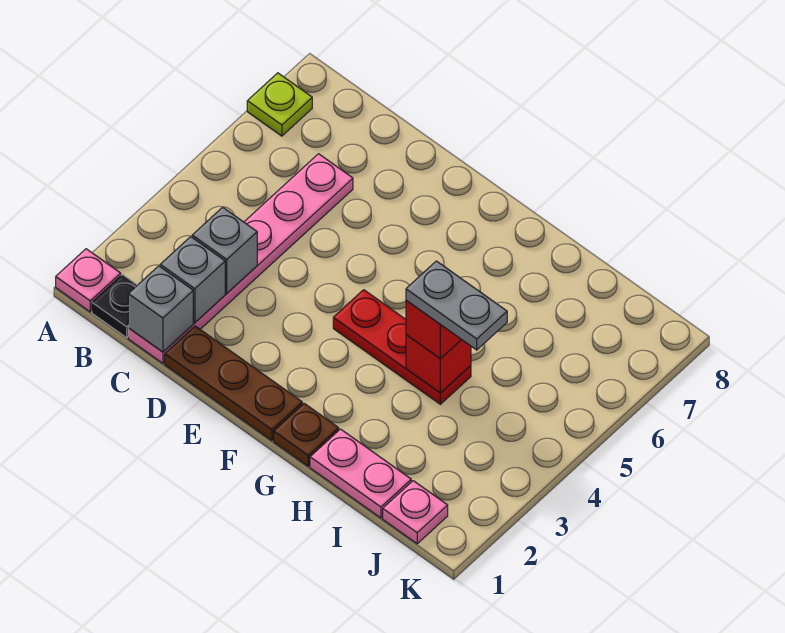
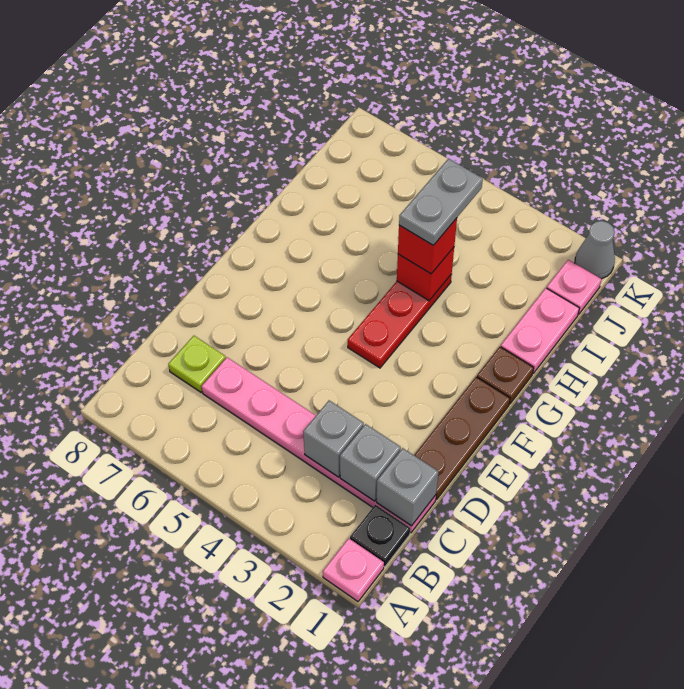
lime 1x1 plate [247,73,312,136] -> lime 1x1 plate moved to [168,336,226,392]
none -> grey 1x1 cone [575,221,615,279]

